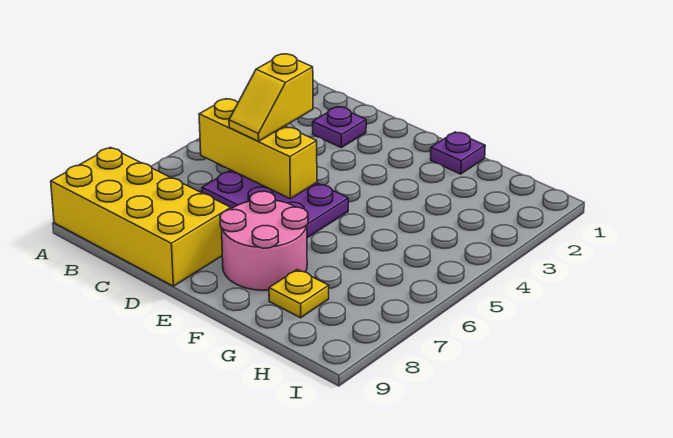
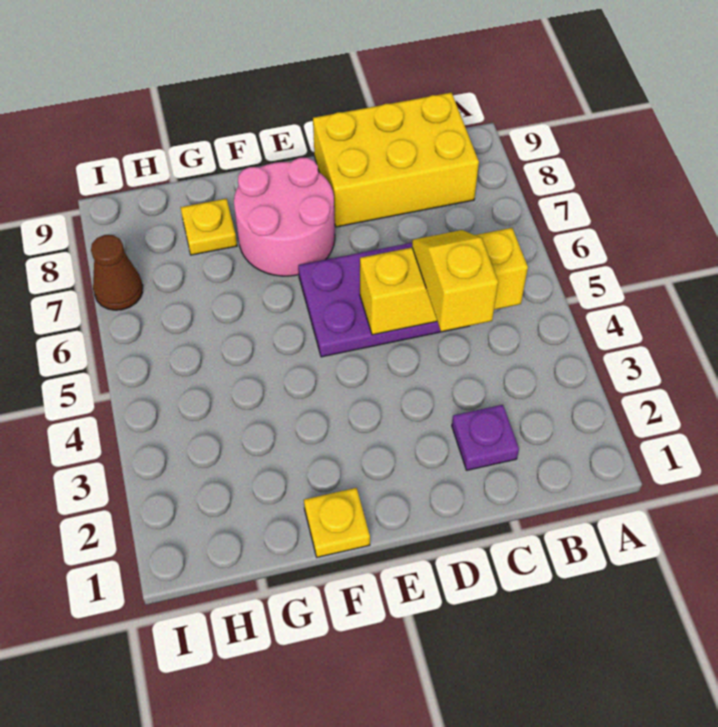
yellow 2x4 brick [51,147,231,286] -> yellow 2x3 brick [313,93,479,227]
purple 1x1 plate [431,132,485,174] -> yellow 1x1 plate [304,488,370,557]
none -> brown 1x1 cone [91,235,143,310]

